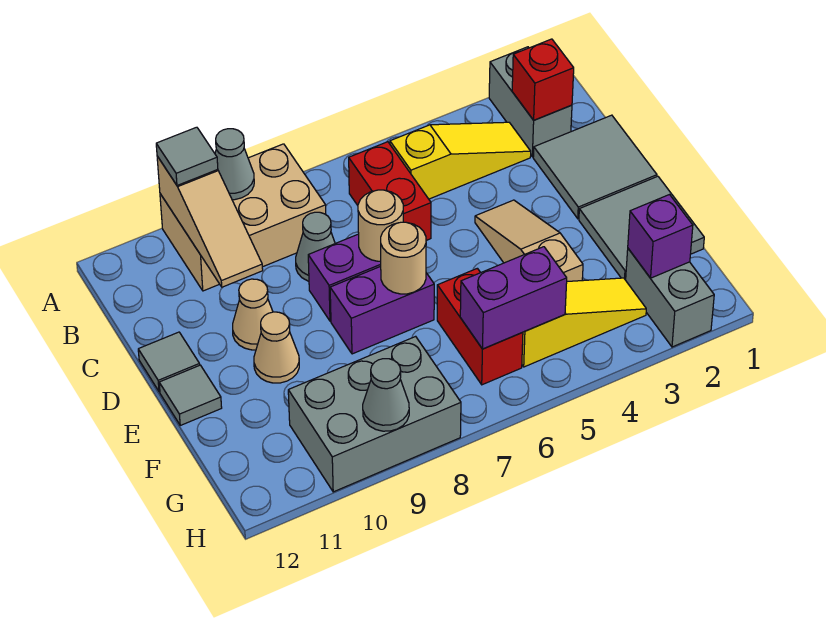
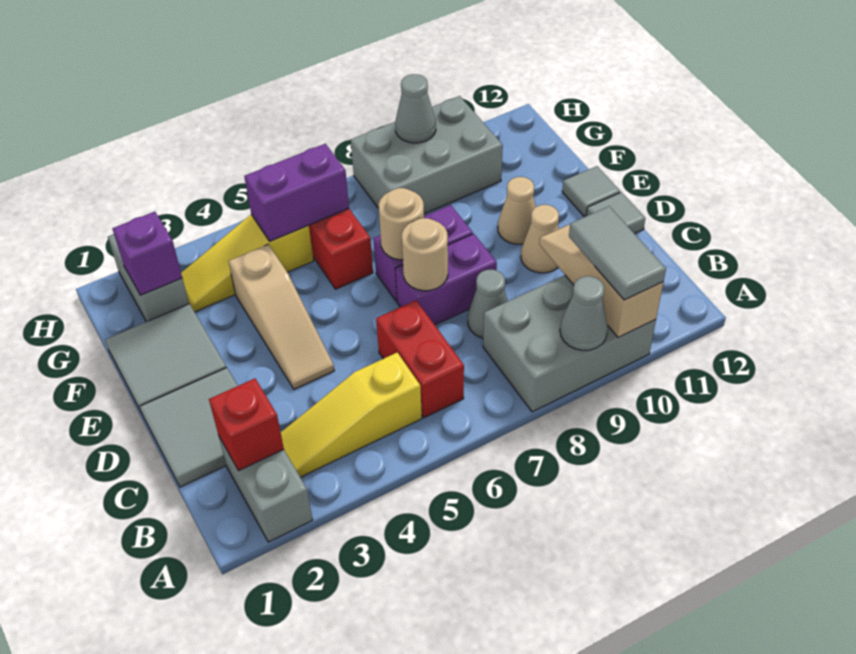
tan 2x3 brick [160,144,326,291] -> grey 2x3 brick [483,275,656,412]
grey 1x1 tile [156,127,218,185] -> grey 1x2 tile [569,206,666,300]

